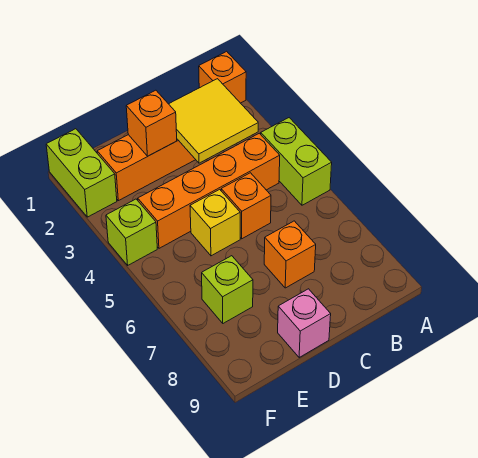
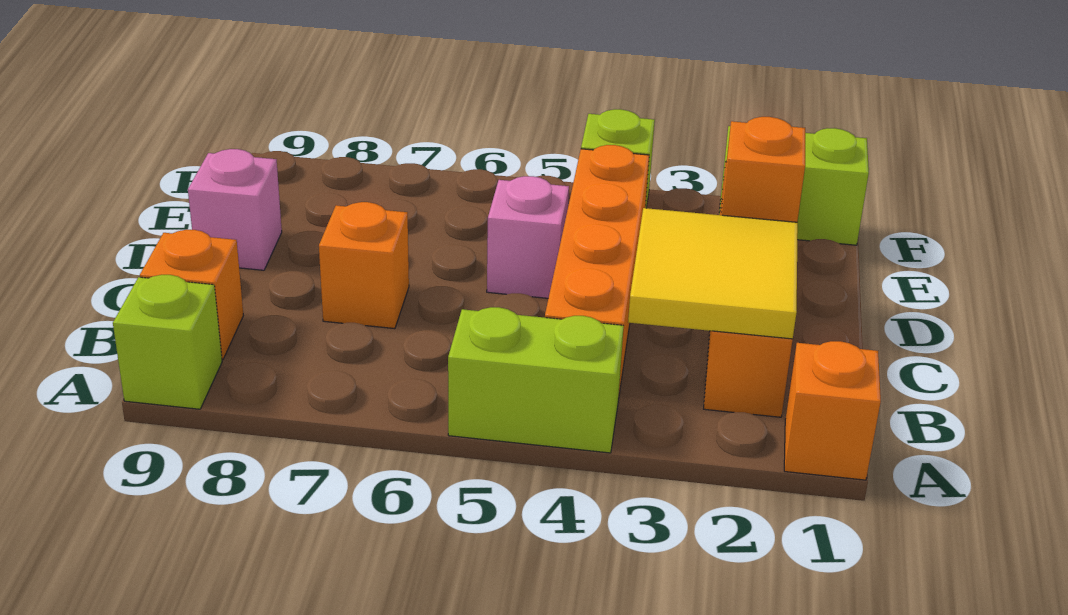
orange 1x1 brick [221,173,271,239] -> orange 1x1 brick moved to [140,230,243,360]
yellow 1x1 brick [190,189,240,256] -> pink 1x1 brick [487,176,569,298]
lime 1x1 brick [202,256,253,323] -> lime 1x1 brick moved to [113,275,222,409]

